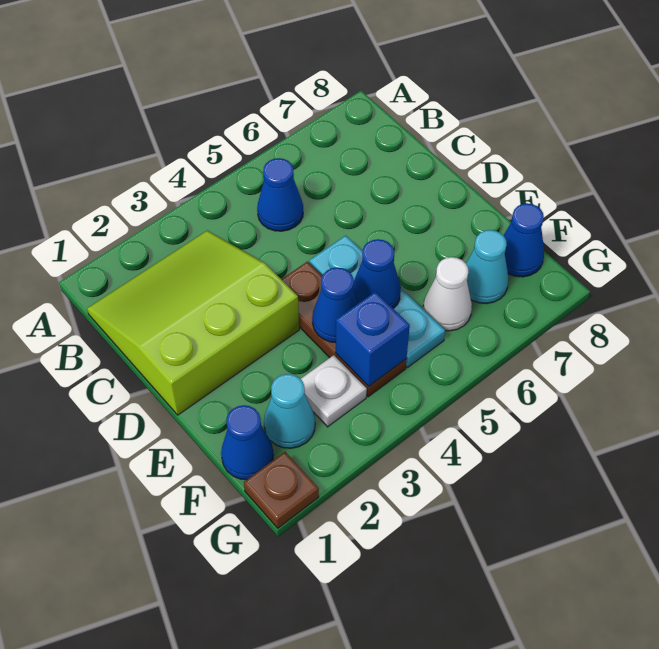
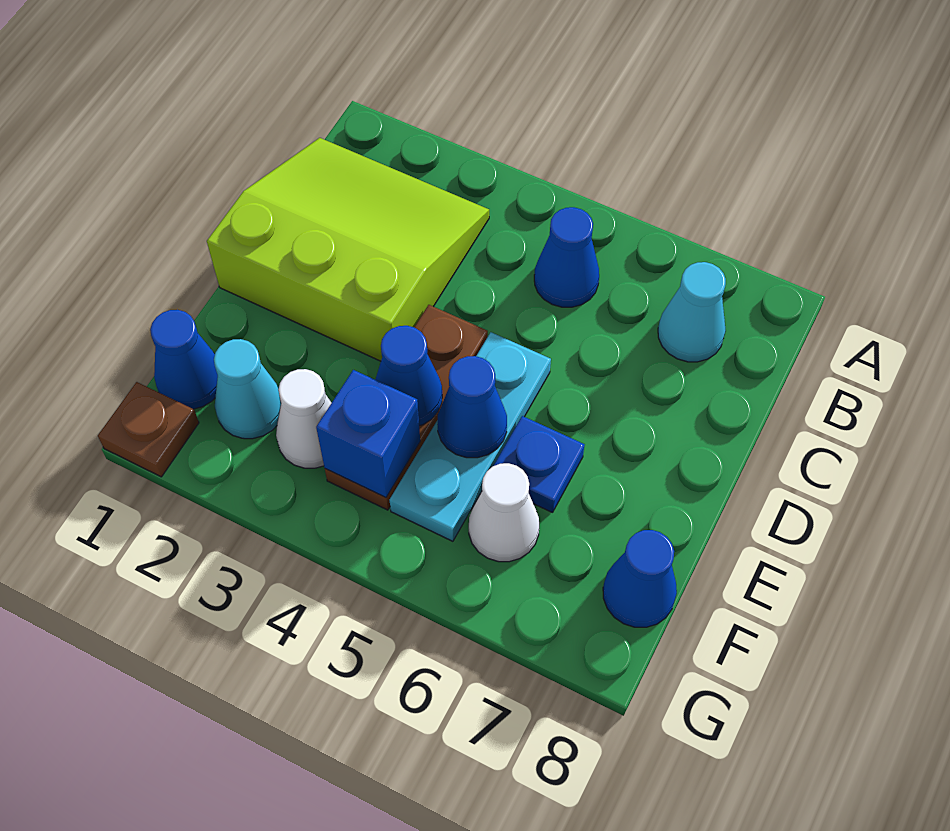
none -> blue 1x1 plate [494,416,585,513]
white 1x1 plate [301,355,367,427] -> white 1x1 cone [276,369,331,468]
cyan 1x1 cone [466,230,508,304] -> cyan 1x1 cone moved to [658,262,726,362]

